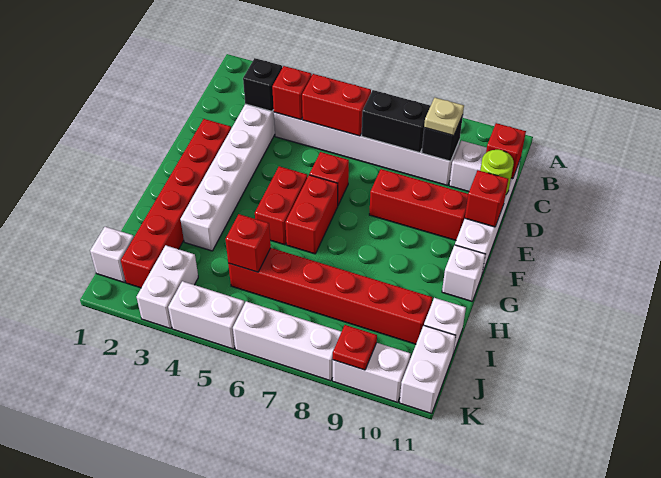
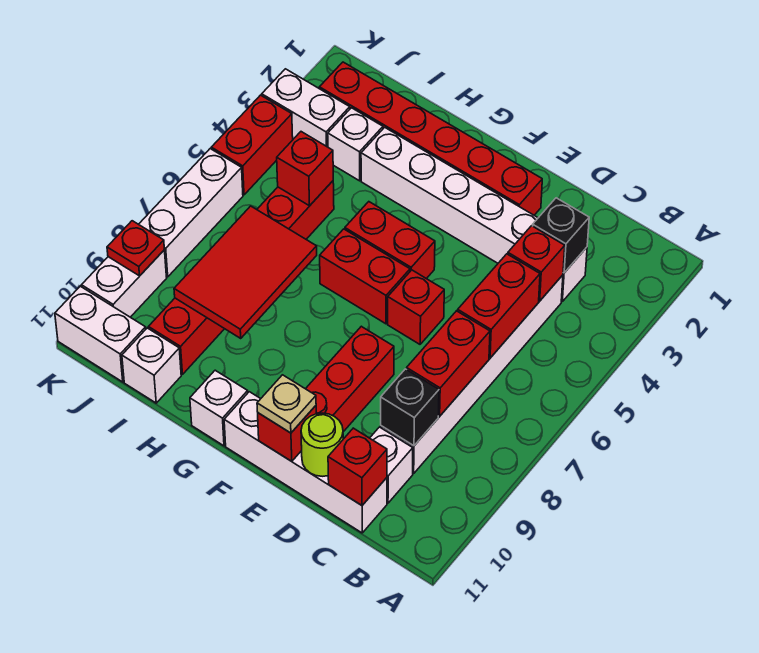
black 1x2 brick [362,90,431,153] -> red 1x2 brick [407,311,490,416]
tan 1x1 plate [424,98,464,136] -> tan 1x1 plate moved to [257,375,316,433]
none -> red 2x3 tile [174,206,317,338]
white 1x1 brick [90,227,134,283] -> white 1x1 brick moved to [328,108,383,181]
white 1x2 brick [168,281,245,349] -> red 1x2 brick [211,95,293,195]

